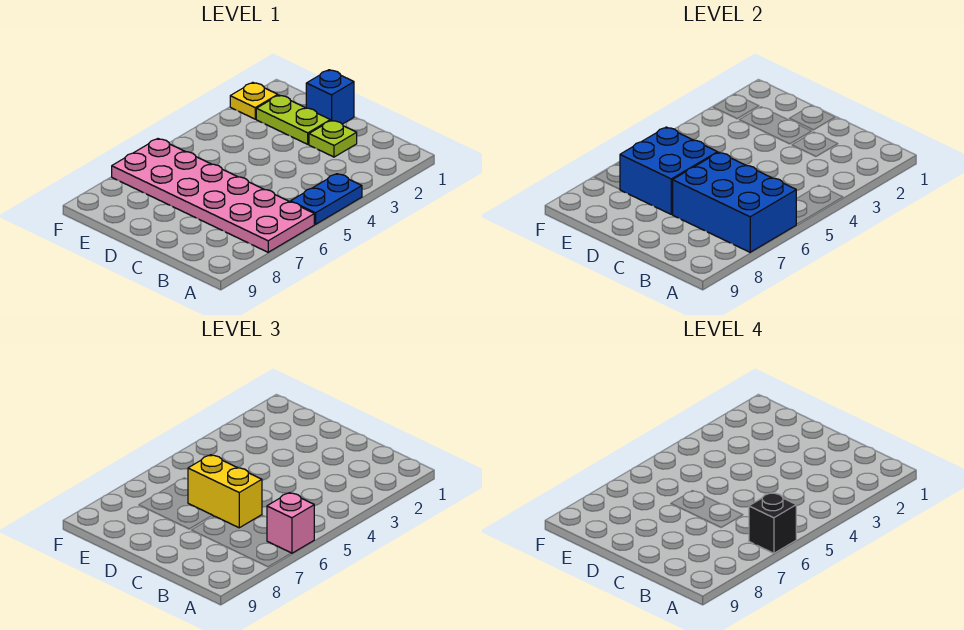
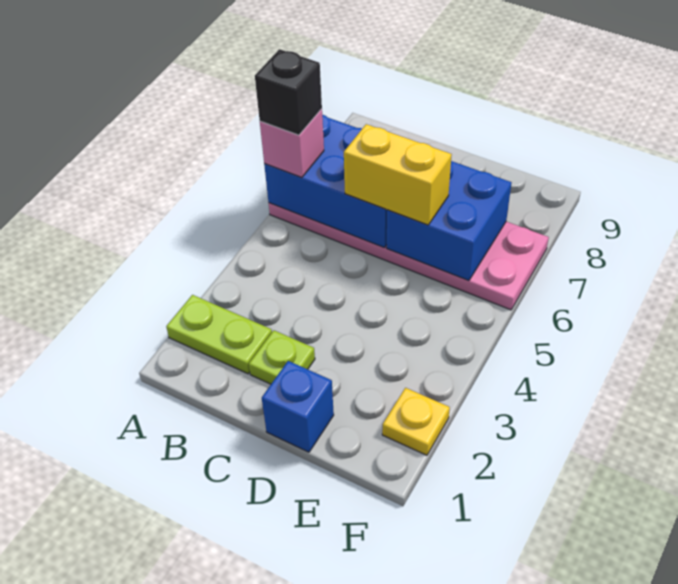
blue 1x2 plate [291,174,362,224] -> none
lime 1x2 plate [256,95,330,144] -> lime 1x2 plate moved to [166,295,272,374]

